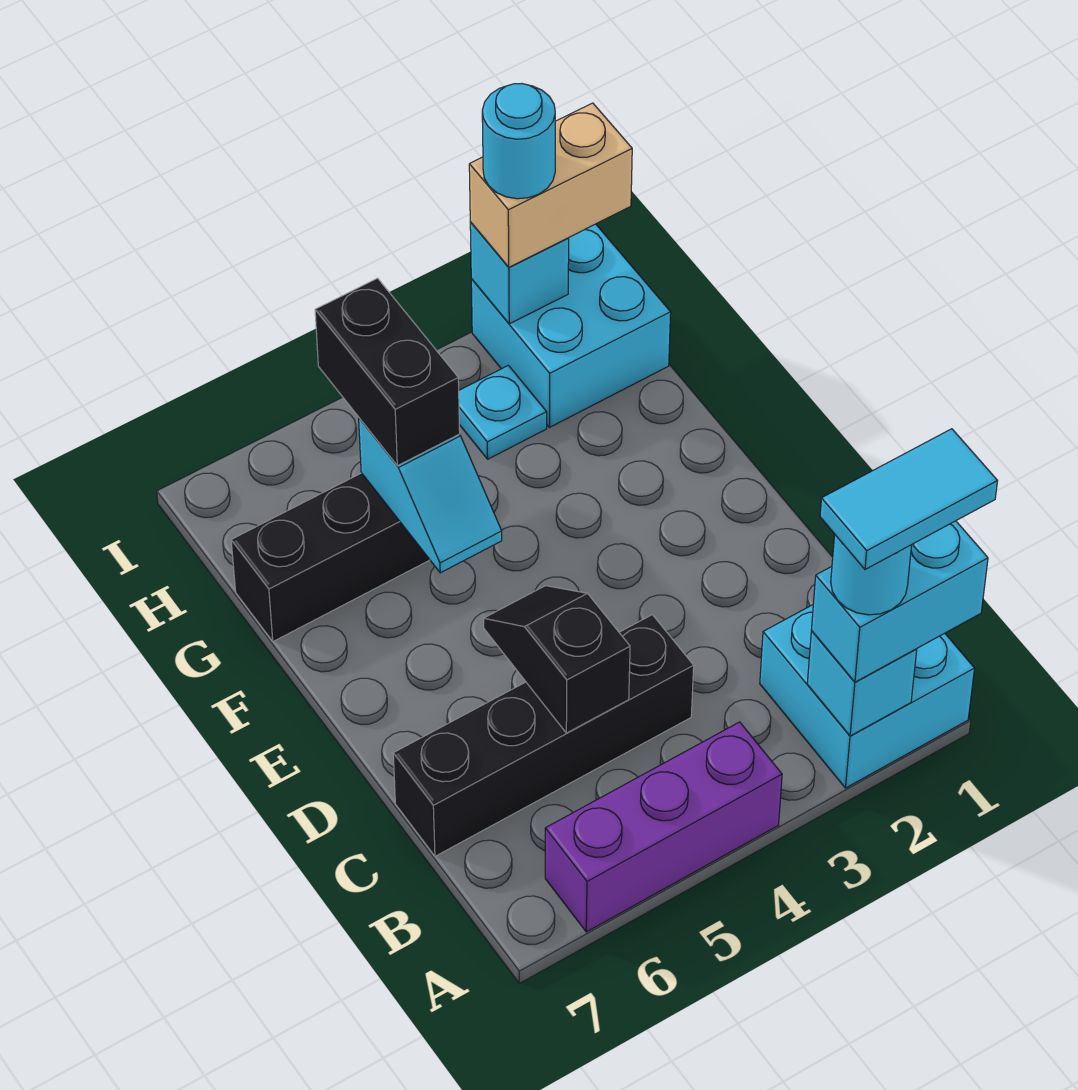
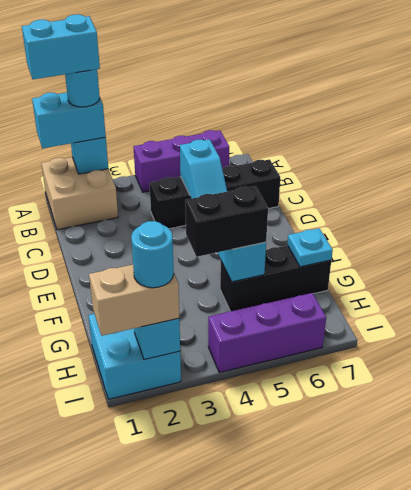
cyan 2x2 brick [760,605,975,788] -> tan 2x2 brick [41,157,118,230]
cyan 1x2 tile [820,429,997,569] -> cyan 1x2 brick [22,14,100,79]
black 1x2 slope [484,586,630,733] -> cyan 1x2 slope [180,139,227,199]
black 1x2 brick [315,278,460,466] -> black 1x2 brick turned to [185,186,268,257]
cyan 1x1 plate [459,365,547,459] -> cyan 1x1 plate moved to [287,228,333,267]
none -> purple 1x3 brick [208,293,326,372]

